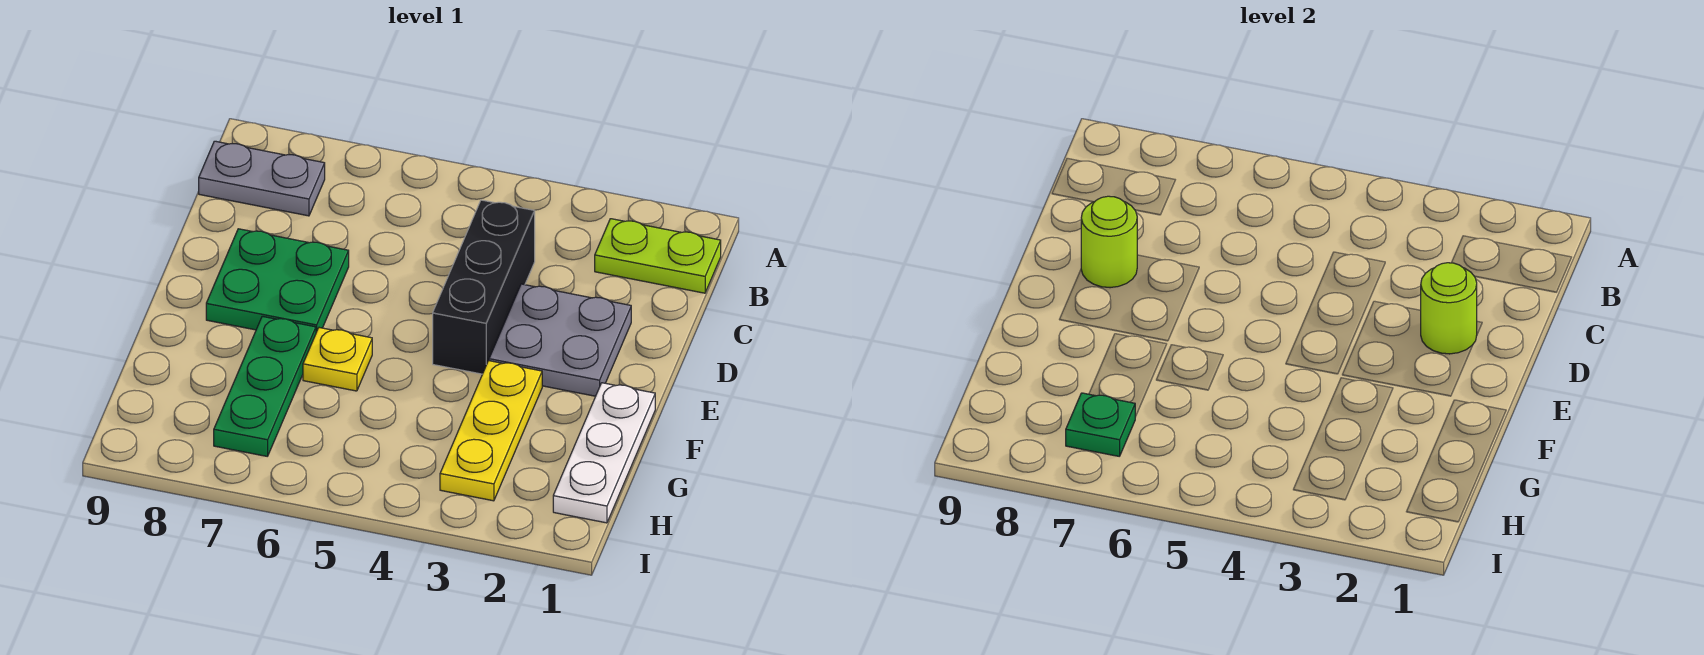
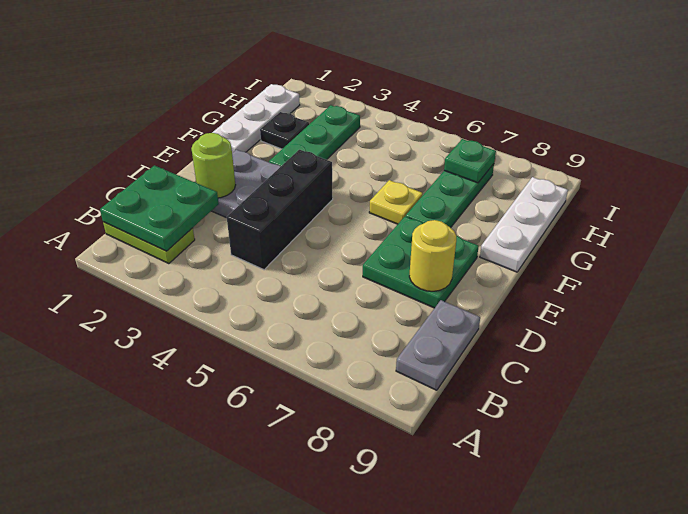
none -> green 2x2 plate [100,165,219,251]
grey 1x2 plate [199,141,325,216] -> grey 1x2 plate turned to [396,300,480,390]
lime 1x1 round brick [1081,196,1137,288] -> yellow 1x1 round brick [409,220,456,291]
yellow 1x3 plate [440,361,542,501] -> green 1x3 plate [269,105,360,166]
none -> white 1x3 plate [480,177,568,272]
none -> black 1x1 plate [260,112,309,149]

